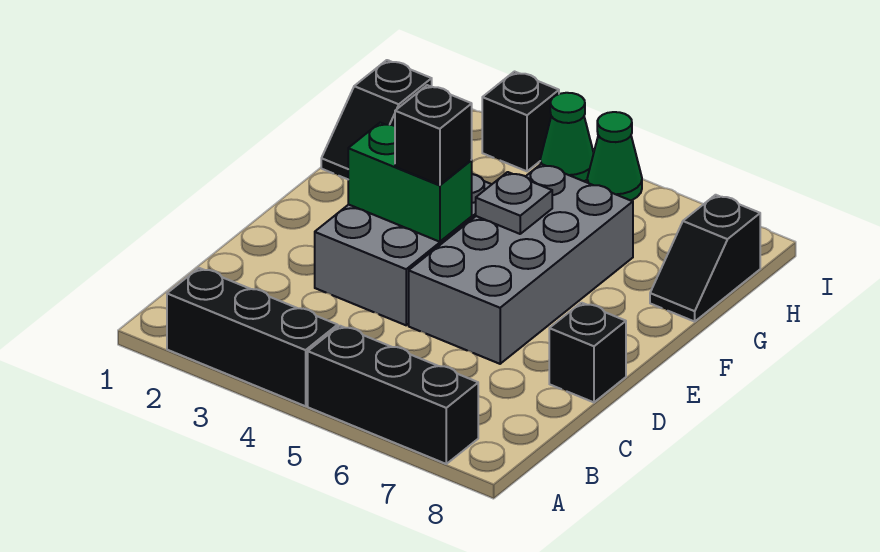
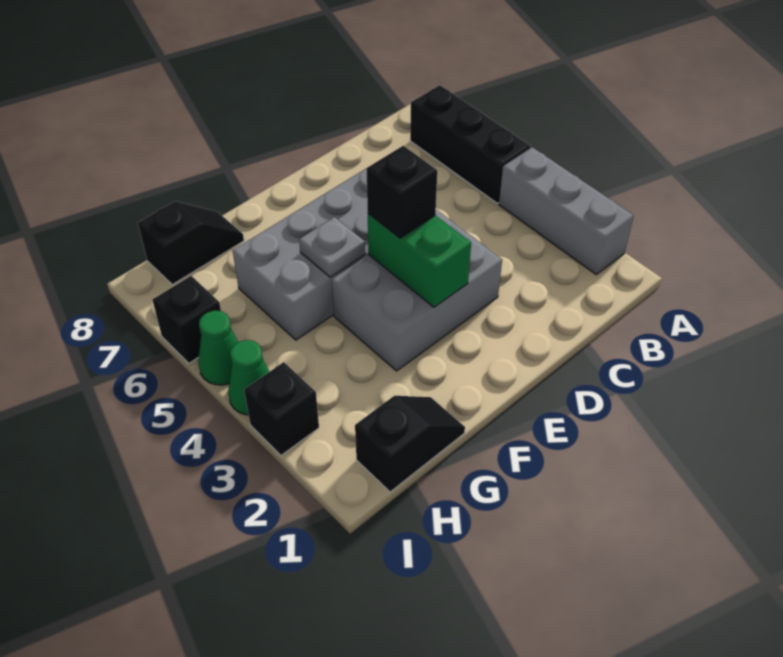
black 1x3 brick [167,268,338,406] -> grey 1x3 brick [499,147,634,274]
black 1x1 brick [549,303,626,402] -> black 1x1 brick moved to [152,276,221,363]

